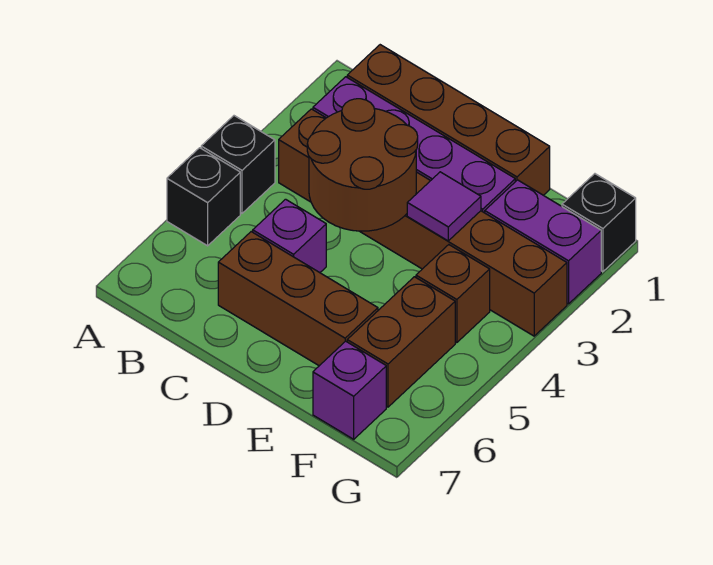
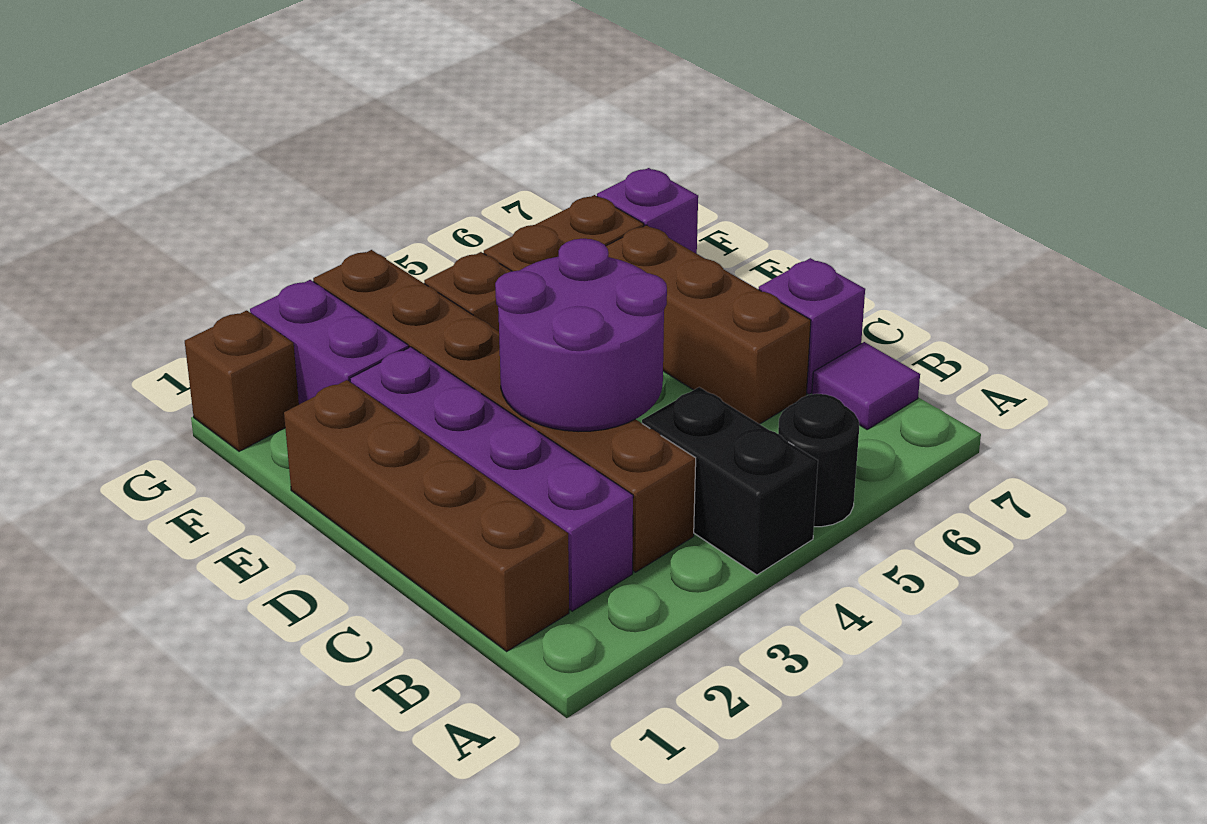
black 1x1 brick [201,116,275,213] -> black 1x2 brick [642,387,818,575]
black 1x1 brick [167,148,240,246] -> black 1x1 round brick [778,394,859,527]
brown 2x2 round brick [307,99,418,231] -> purple 2x2 round brick [495,239,667,432]
purple 1x1 brick [253,199,326,273] -> purple 1x1 brick moved to [759,258,865,395]
purple 1x1 tile [407,172,481,241] -> purple 1x1 tile moved to [812,342,920,429]
black 1x1 brick [562,174,636,272] -> brown 1x1 brick [185,311,299,451]

